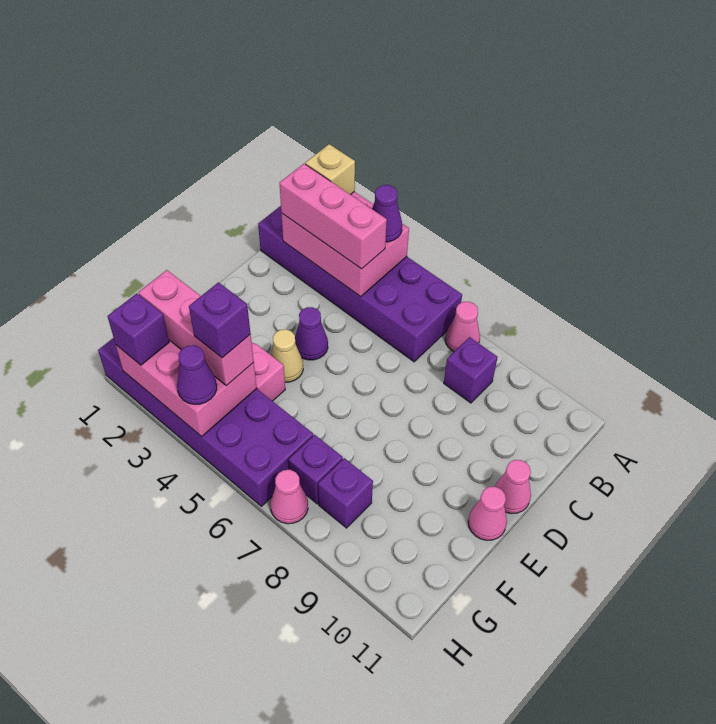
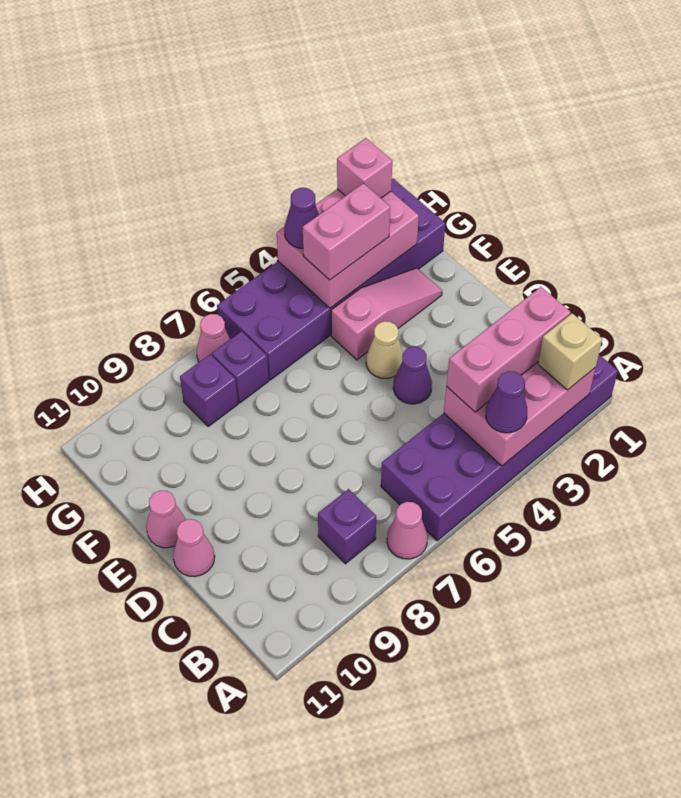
pink 1x3 brick [138,270,254,386] -> pink 1x2 brick [303,183,390,280]
purple 1x1 brick [189,282,250,358] -> none
purple 1x1 brick [108,293,169,365] -> pink 1x1 brick [337,138,392,198]

